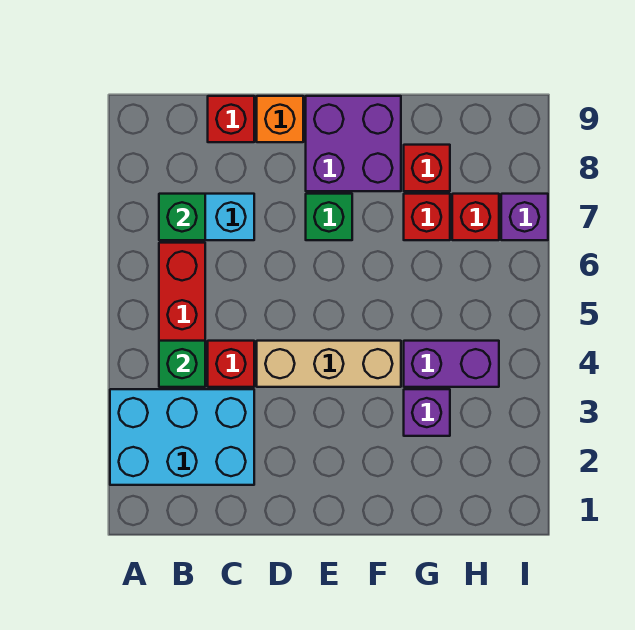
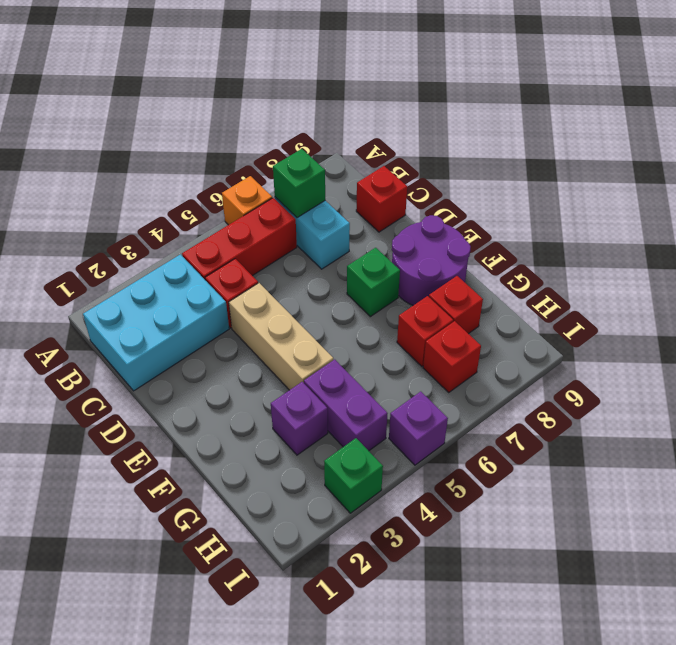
cyan 2x3 brick [110,389,254,485] -> cyan 2x3 brick turned to [83,254,229,391]
green 1x1 brick [159,341,205,387] -> green 1x1 brick moved to [324,438,383,513]
orange 1x1 brick [257,96,303,142] -> orange 1x1 brick moved to [222,176,272,225]
purple 2x2 brick [306,96,401,191] -> purple 2x2 round brick [392,215,471,305]
purple 1x1 brick [501,194,548,240] -> purple 1x1 brick moved to [389,392,448,465]

